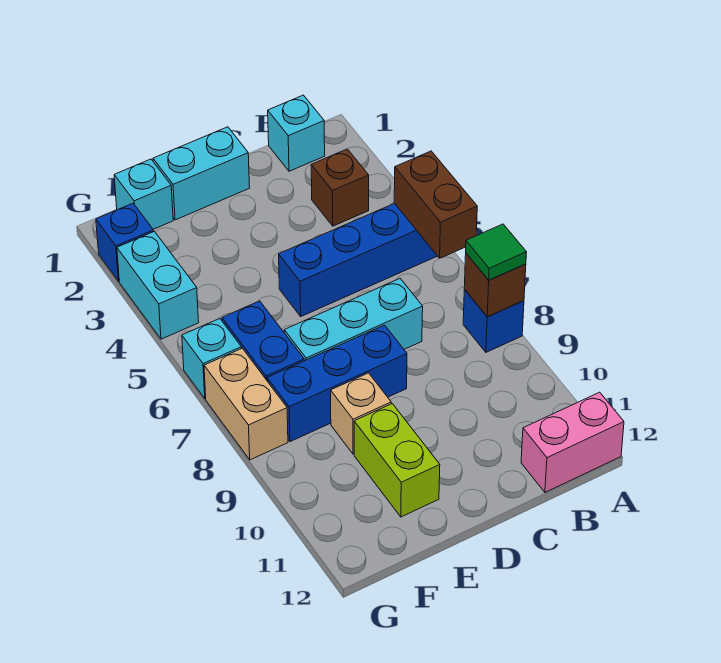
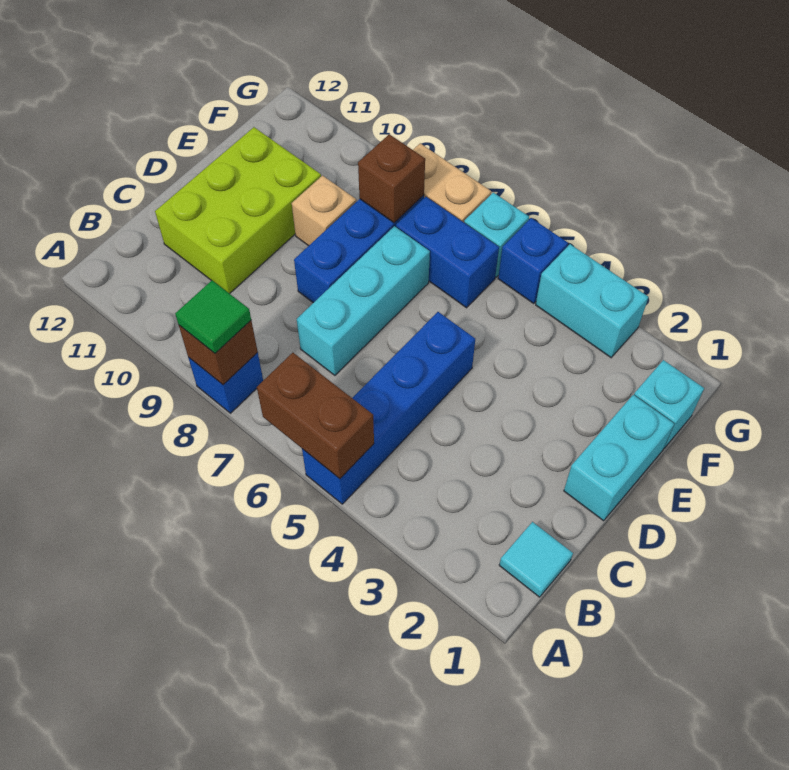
pink 1x2 brick [521,392,624,492] -> none
cyan 1x1 brick [268,95,325,171] -> cyan 1x1 tile [499,522,573,597]
brown 1x1 brick [311,149,369,226] -> brown 1x1 brick moved to [358,134,425,223]
lime 1x2 brick [354,404,440,517] -> lime 2x3 brick [155,127,321,294]
blue 1x1 brick [96,203,154,281] -> blue 1x1 brick moved to [498,218,568,303]

